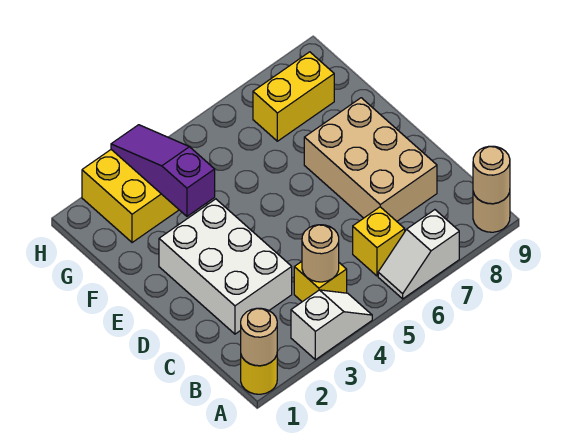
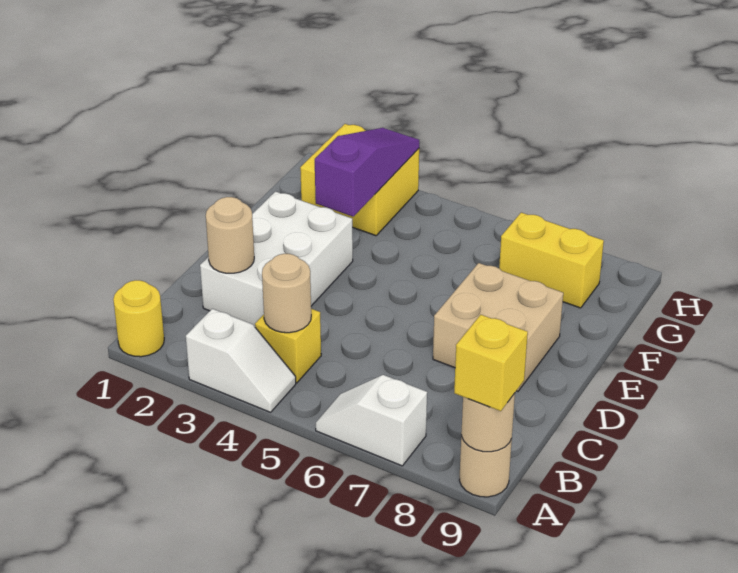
tan 1x1 round brick [241,308,277,366] -> tan 1x1 round brick moved to [206,197,254,273]
yellow 1x1 brick [353,207,405,276] -> yellow 1x1 brick moved to [454,315,528,411]
tan 2x3 brick [304,98,437,221] -> tan 2x2 brick [433,263,563,391]

